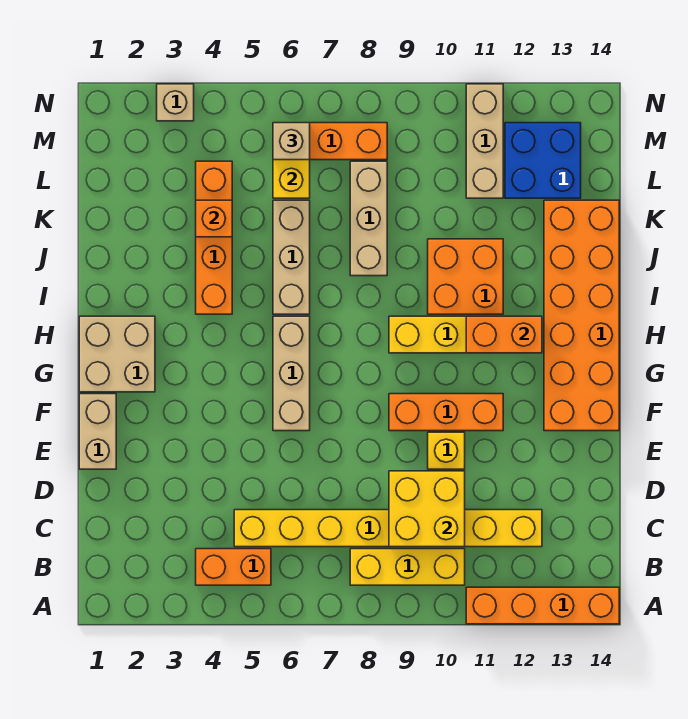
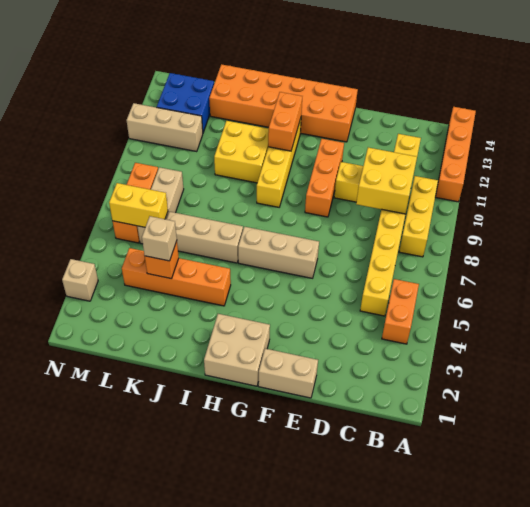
orange 2x2 brick [428,239,503,314] -> yellow 2x2 brick [214,121,269,183]
tan 1x3 brick [350,161,387,276] -> tan 1x3 brick turned to [137,167,184,244]
tan 1x1 brick [273,123,310,160] -> tan 1x1 brick moved to [142,216,177,261]

